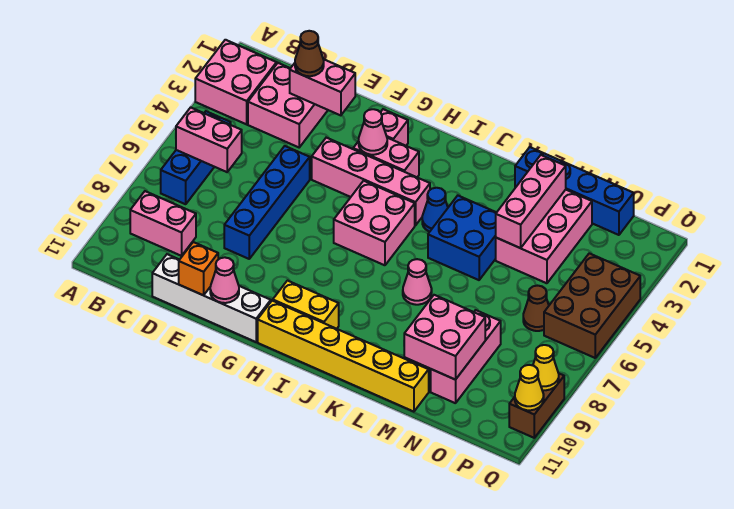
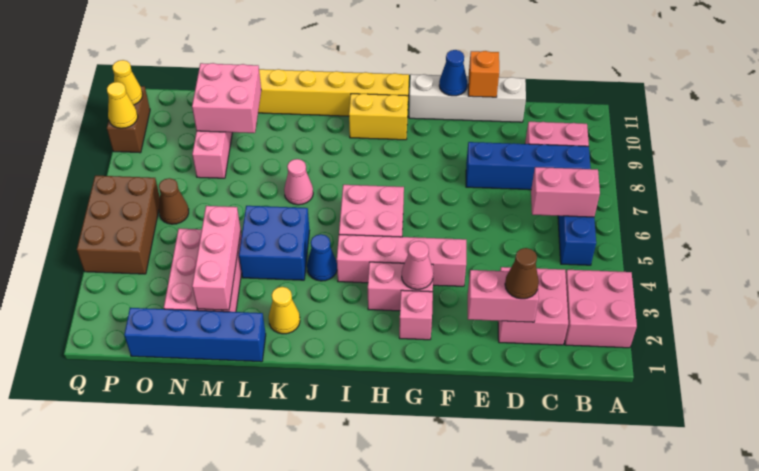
blue 1x4 brick [224,146,310,259] -> blue 1x4 brick turned to [466,142,590,190]
pink 1x1 cone [210,257,239,303] -> blue 1x1 cone [439,50,467,96]
none -> yellow 1x1 cone [269,287,300,334]

